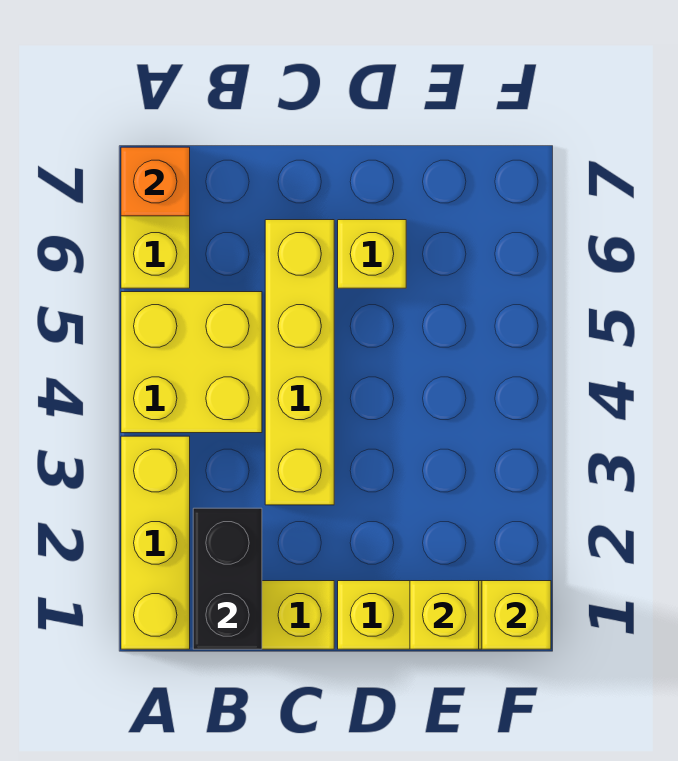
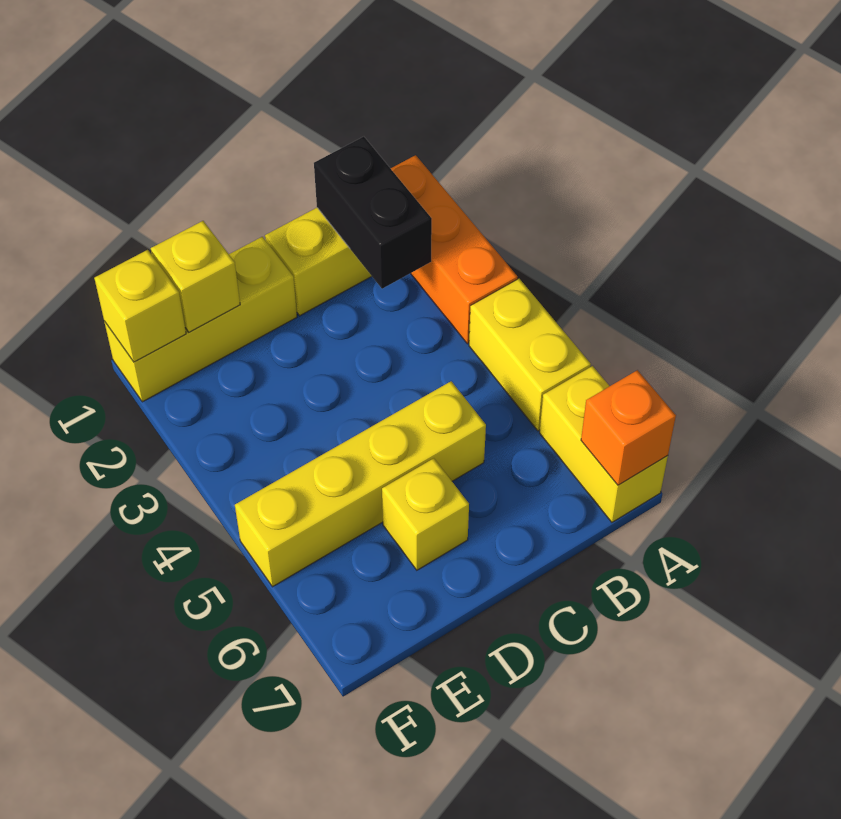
yellow 1x3 brick [121,436,190,649] -> orange 1x3 brick [390,155,517,344]
yellow 2x2 brick [121,292,262,433] -> yellow 1x2 brick [469,279,591,431]
yellow 1x4 brick [265,220,334,505] -> yellow 1x4 brick turned to [235,381,486,587]

